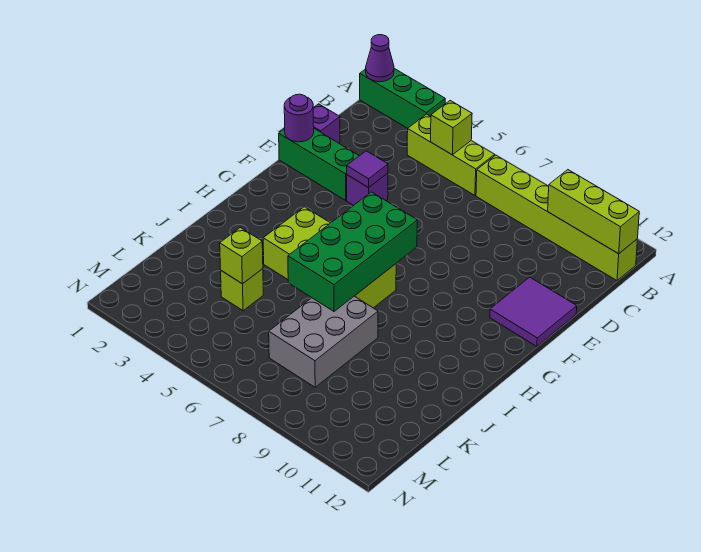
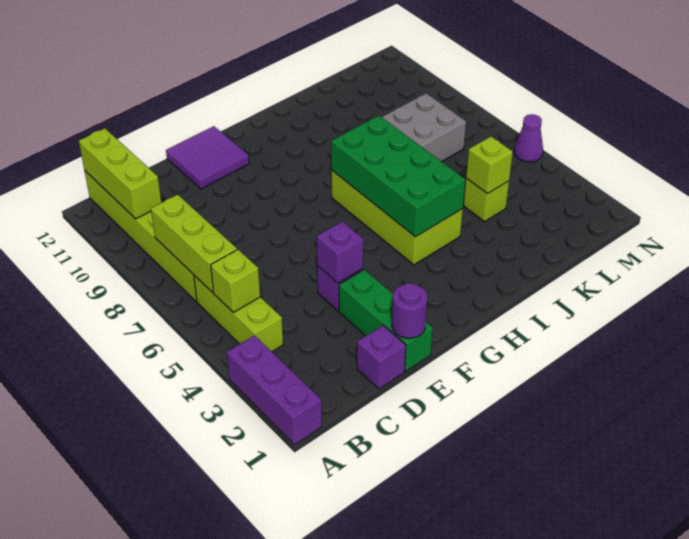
green 1x3 brick [360,69,445,128] -> purple 1x3 brick [227,335,322,445]
purple 1x1 cone [366,35,394,82] -> purple 1x1 cone moved to [514,114,543,162]
none -> lime 1x3 brick [151,194,237,293]
purple 1x1 tile [347,151,388,188] -> purple 1x1 brick [317,222,364,283]
green 2x4 brick [288,192,417,311] -> green 2x4 brick turned to [331,116,465,237]

